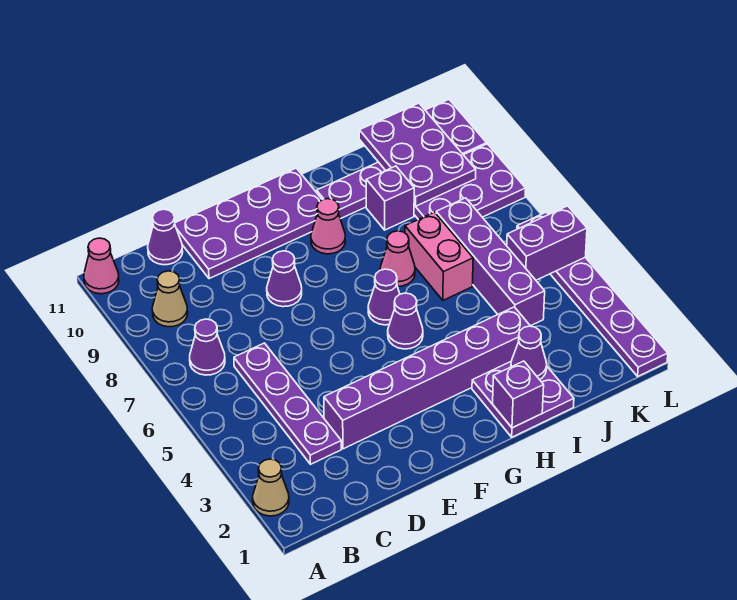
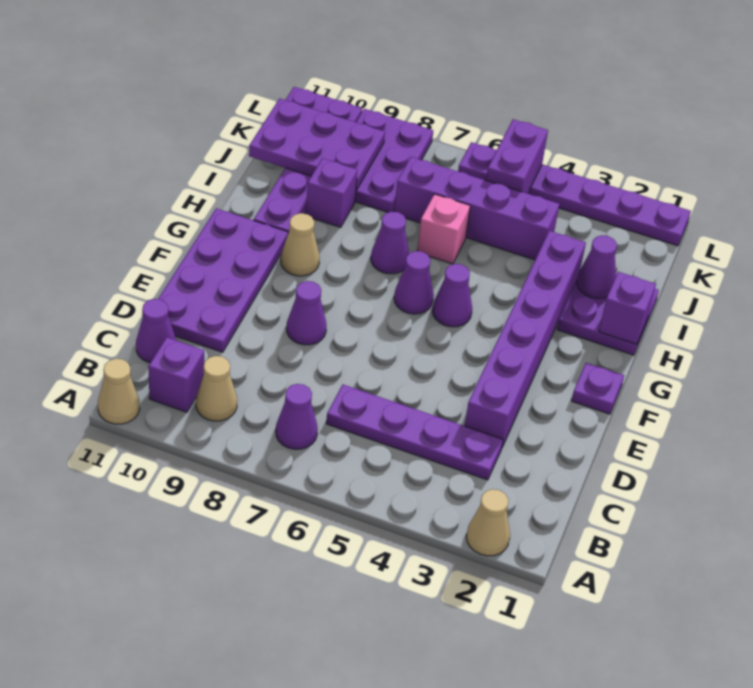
pink 1x1 cone [84,238,119,294] -> tan 1x1 cone [98,359,140,424]
none -> purple 1x1 brick [148,337,204,412]
none -> purple 1x1 plate [572,363,624,414]
pink 1x1 cone [311,199,346,254] -> tan 1x1 cone [281,213,319,276]
pink 1x1 cone [380,231,415,286] -> purple 1x1 cone [371,211,409,274]
pink 1x2 brick [405,212,473,300] -> pink 1x1 brick [417,194,470,264]

